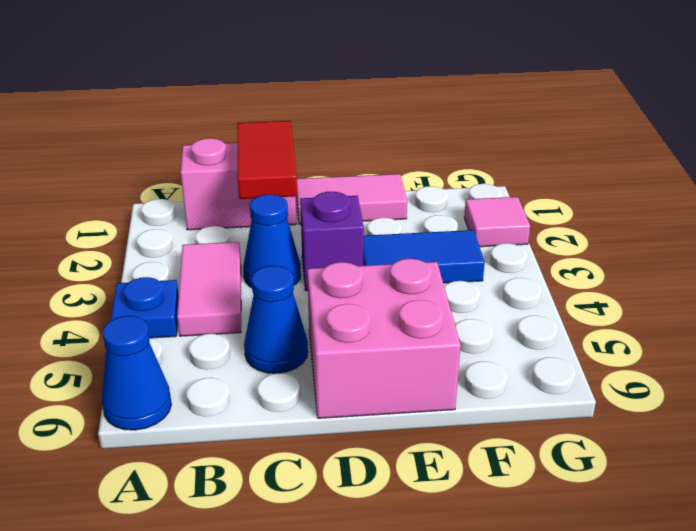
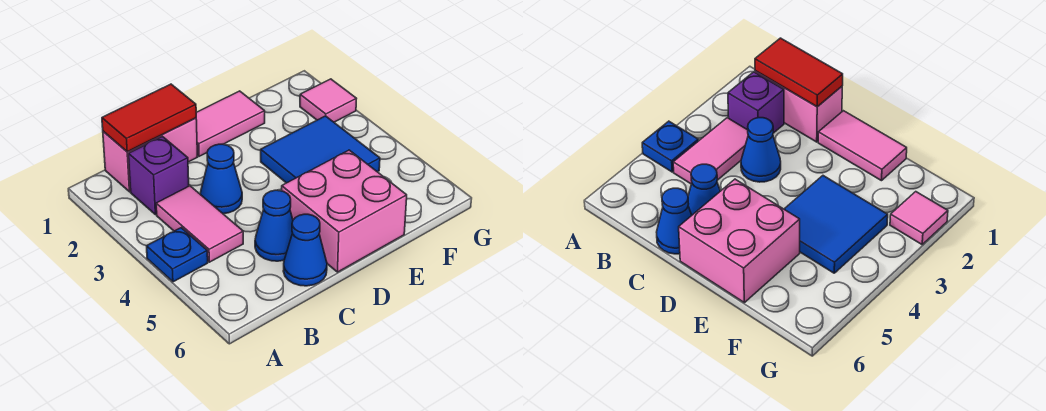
blue 1x1 cone [102,316,171,430] -> blue 1x1 cone moved to [283,214,327,286]
red 1x2 tile [237,121,297,199] -> red 1x2 tile turned to [102,84,196,152]
purple 1x1 brick [300,192,364,291] -> purple 1x1 brick moved to [129,137,189,215]
blue 1x2 tile [363,230,485,283] -> blue 2x2 tile [261,116,380,183]

